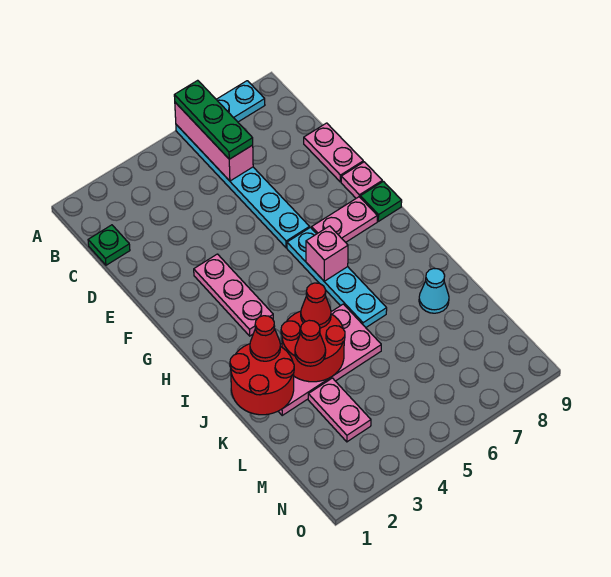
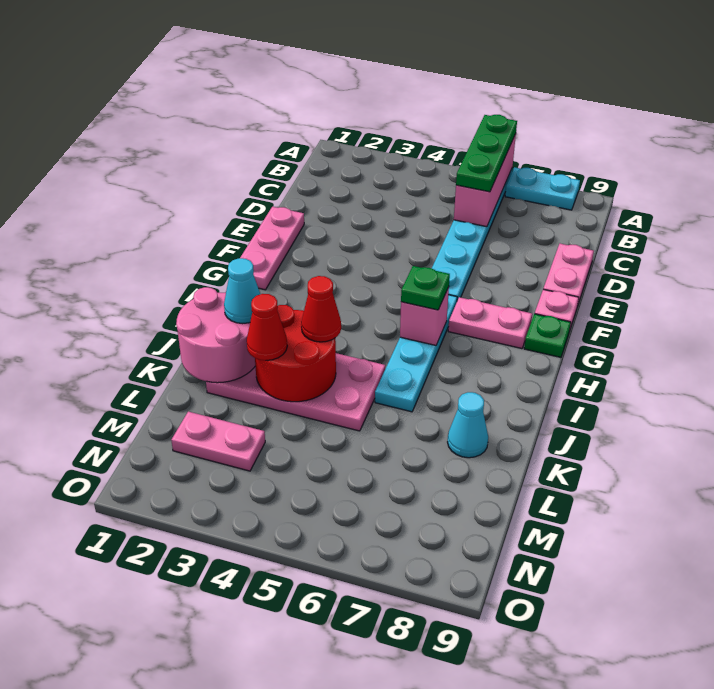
green 1x1 plate [88,225,130,265] -> green 1x1 plate moved to [401,266,450,310]
pink 1x3 plate [194,254,273,336] -> pink 1x3 plate moved to [240,207,304,290]
red 2x2 round brick [230,344,294,415] -> pink 2x2 round brick [176,287,255,383]
red 1x1 cone [250,316,280,361] -> cyan 1x1 cone [224,258,260,324]
pink 1x2 plate [308,378,371,442] -> pink 1x2 plate turned to [171,412,265,471]

